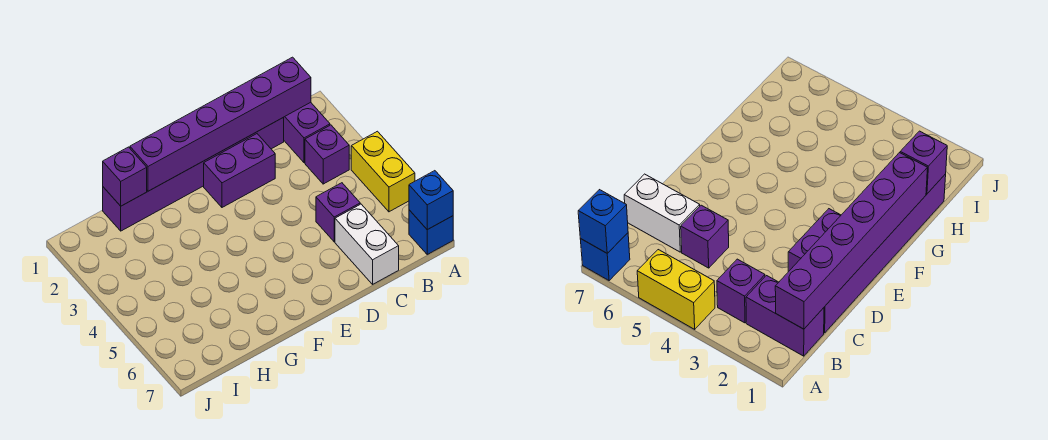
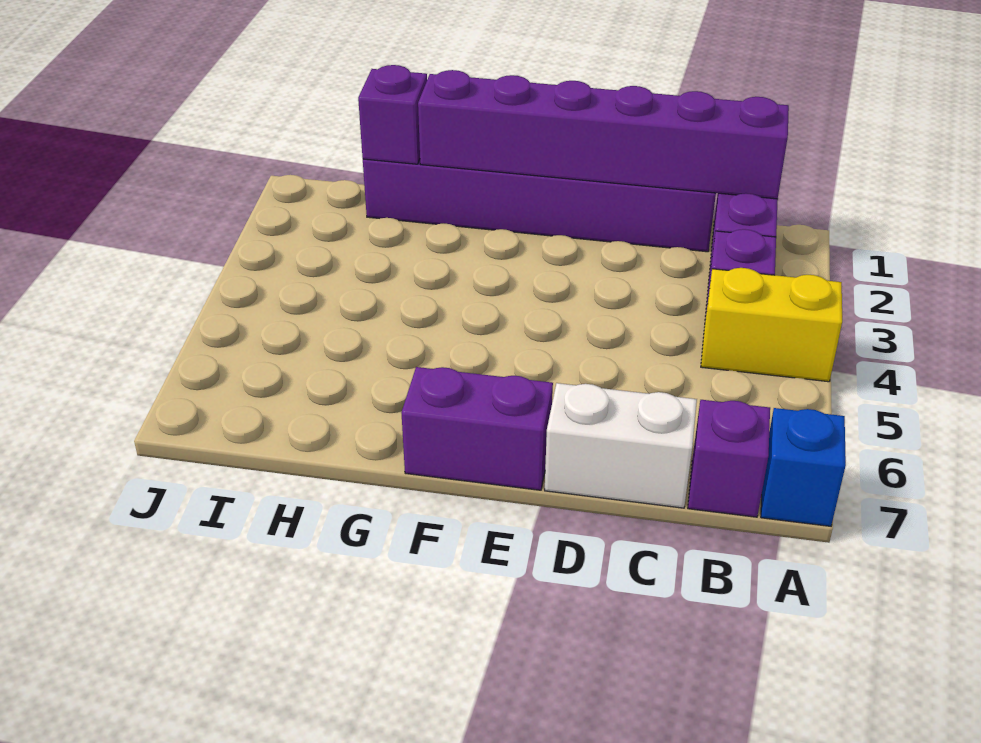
yellow 1x2 brick [351,131,415,212] -> yellow 1x2 brick turned to [701,268,842,382]
blue 1x1 brick [409,171,453,230] -> none
purple 1x1 brick [316,183,360,242] -> purple 1x1 brick moved to [688,400,770,517]
white 1x2 brick [335,204,399,284] -> white 1x2 brick turned to [545,383,697,508]
purple 1x2 brick [204,134,275,207] -> purple 1x2 brick moved to [401,367,553,490]

